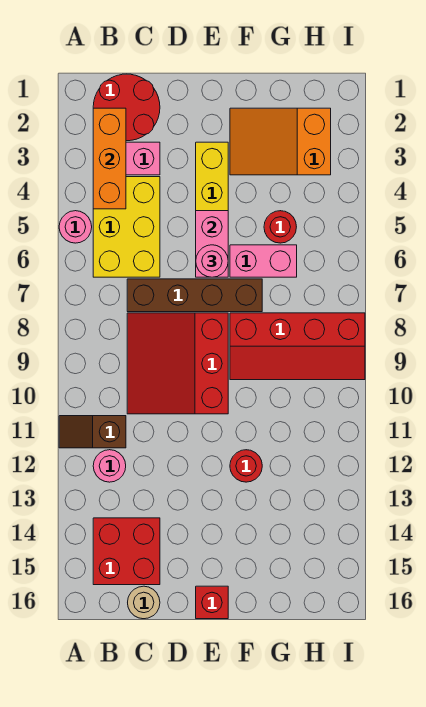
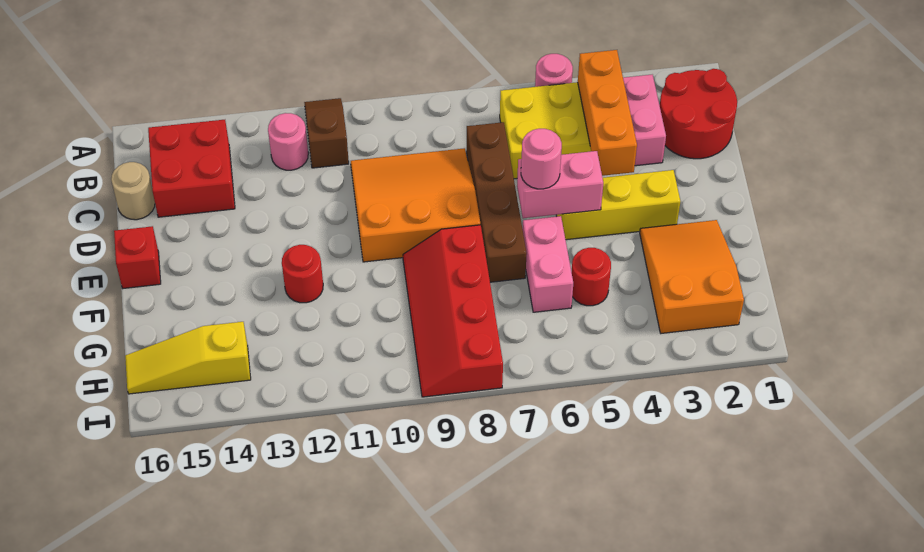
orange 1x3 brick [93,108,126,209] -> orange 1x3 brick turned to [578,50,637,176]
red 3x3 slope [127,313,228,414] -> orange 3x3 slope [351,148,480,262]
none -> yellow 1x3 slope [125,322,251,394]

